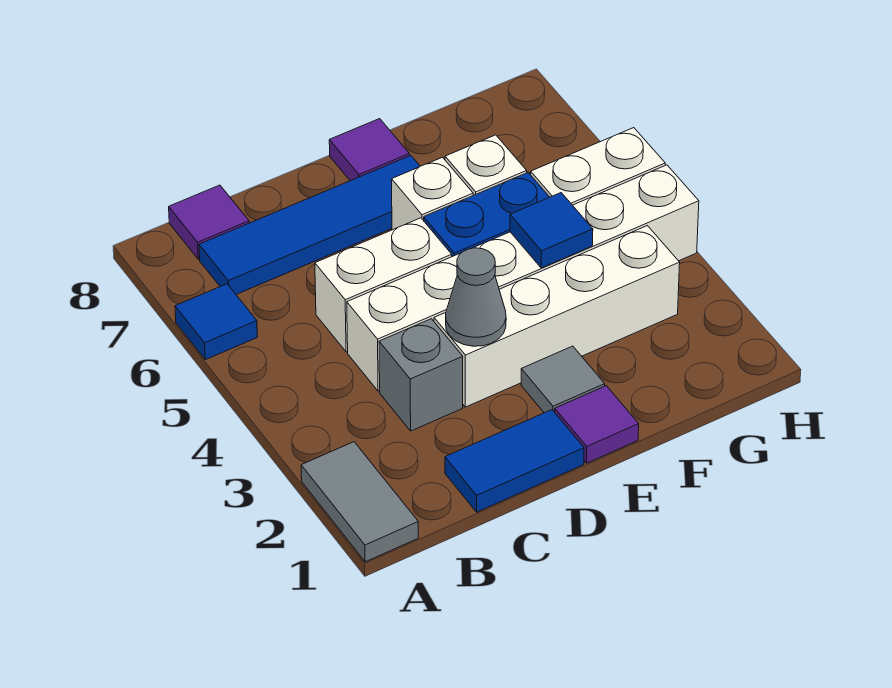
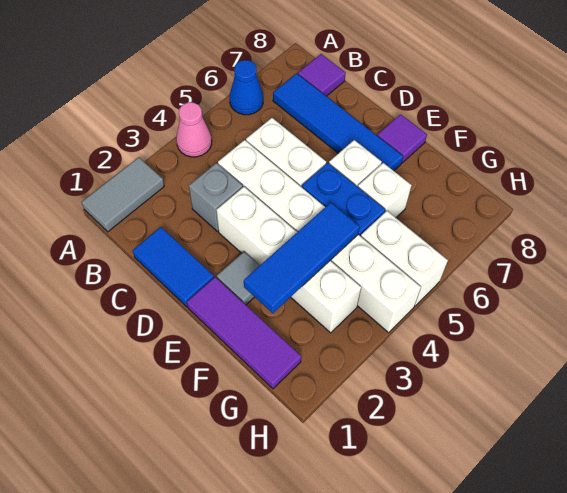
none -> pink 1x1 cone [176,102,212,157]
blue 1x1 tile [175,284,257,360] -> blue 1x1 cone [230,60,263,115]
grey 1x1 cone [446,248,506,346] -> none
purple 1x1 tile [555,386,639,463] -> purple 1x3 tile [187,277,301,389]
blue 1x1 tile [510,193,593,268] -> blue 1x3 tile [244,203,360,313]

